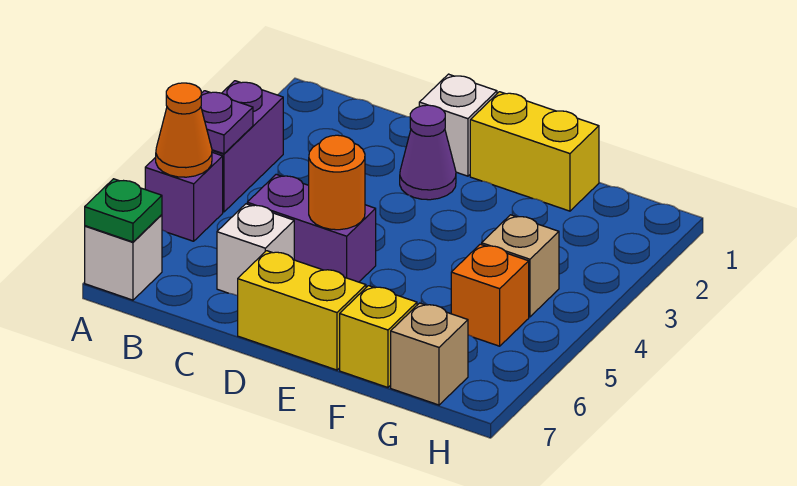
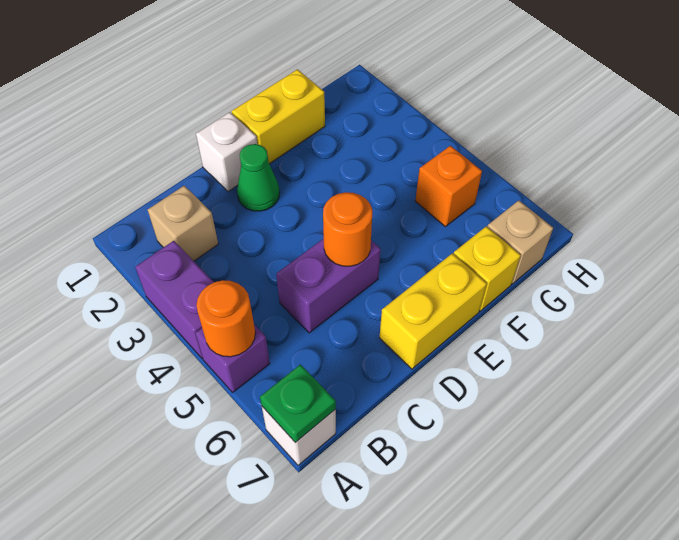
purple 1x1 plate [201,91,253,154] -> none
orange 1x1 cone [156,83,212,177] -> orange 1x1 round brick [196,280,255,357]
white 1x1 brick [217,204,294,296] -> none
purple 1x1 cone [400,105,456,200] -> green 1x1 cone [237,144,280,211]
tan 1x1 brick [482,215,559,317] -> tan 1x1 brick moved to [148,186,218,261]

